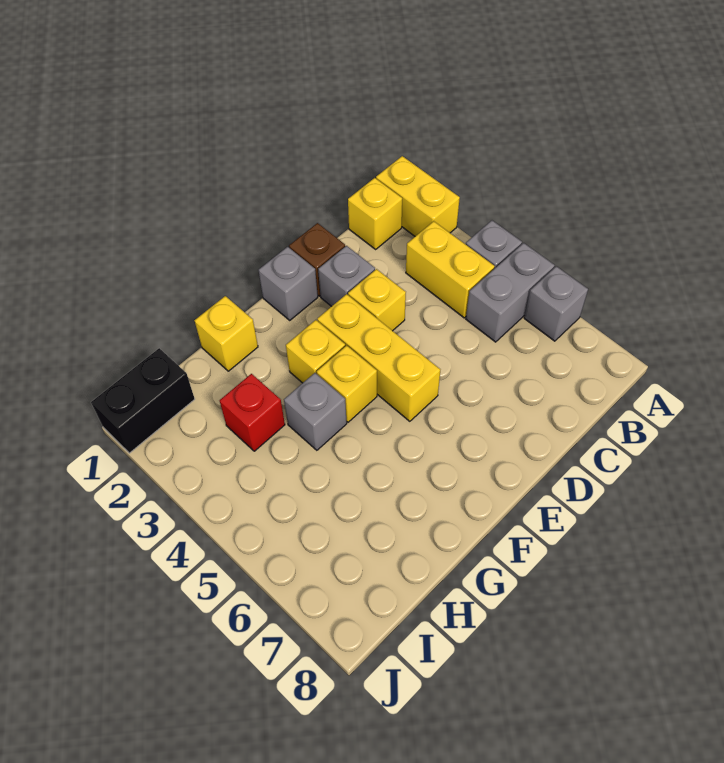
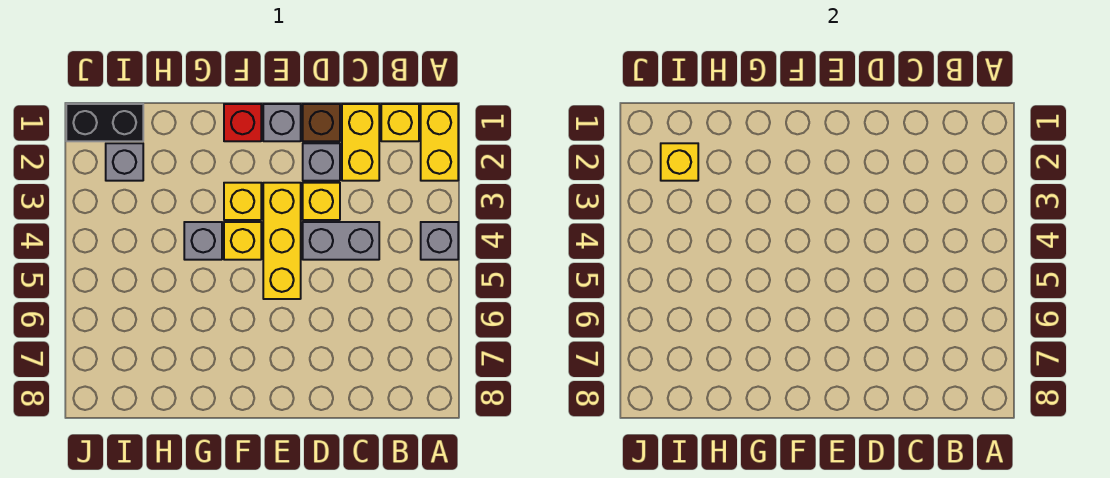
grey 1x2 brick [466,243,555,342] -> grey 1x2 brick moved to [303,222,379,260]
grey 1x1 brick [524,266,588,341] -> grey 1x1 brick moved to [106,143,143,181]
yellow 1x2 brick [406,221,495,318] -> yellow 1x2 brick moved to [342,104,379,181]
yellow 1x1 brick [194,296,258,371] -> yellow 1x1 brick moved to [661,143,698,181]
red 1x1 brick [220,374,285,451] -> red 1x1 brick moved to [224,104,261,141]

